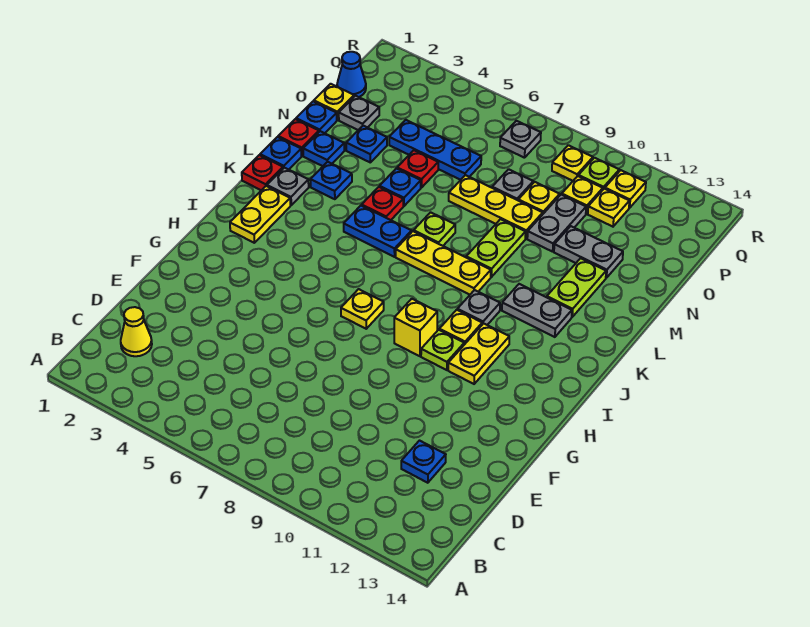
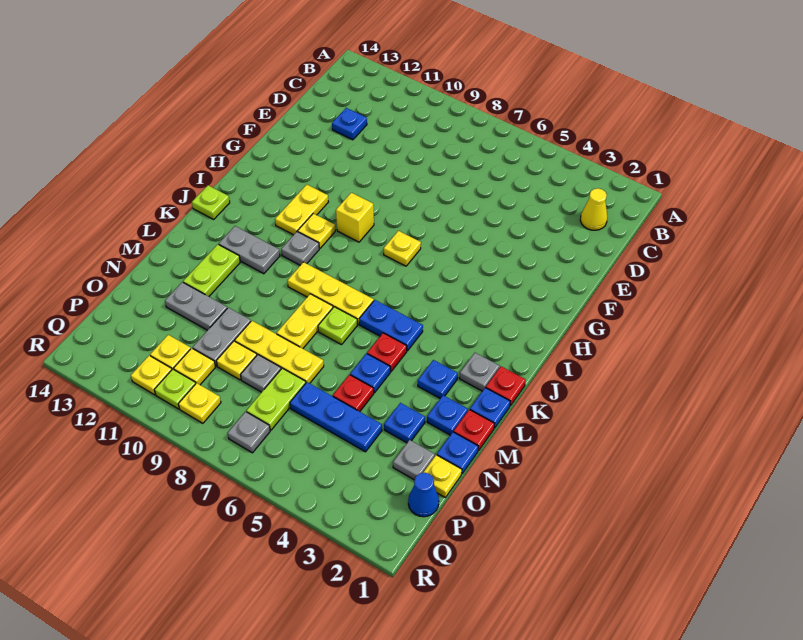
lime 1x1 plate [421,330,464,370] -> lime 1x1 plate moved to [192,185,230,219]
yellow 1x2 plate [230,186,290,243] -> yellow 1x2 plate moved to [277,294,333,349]
lime 1x2 plate [466,219,526,277] -> lime 1x2 plate moved to [247,368,306,430]

